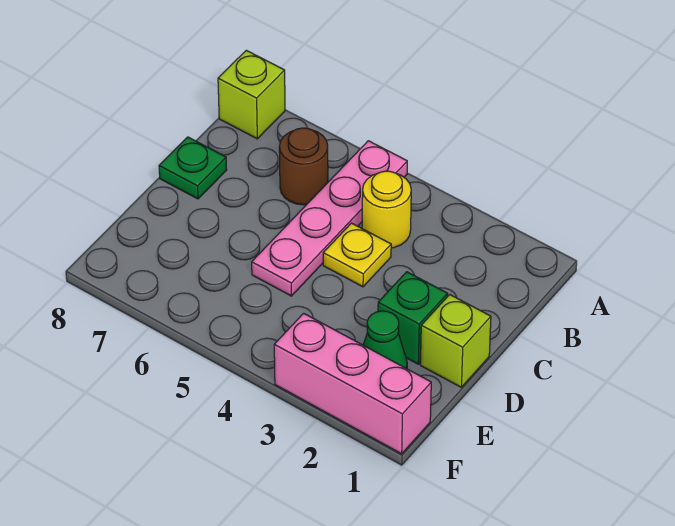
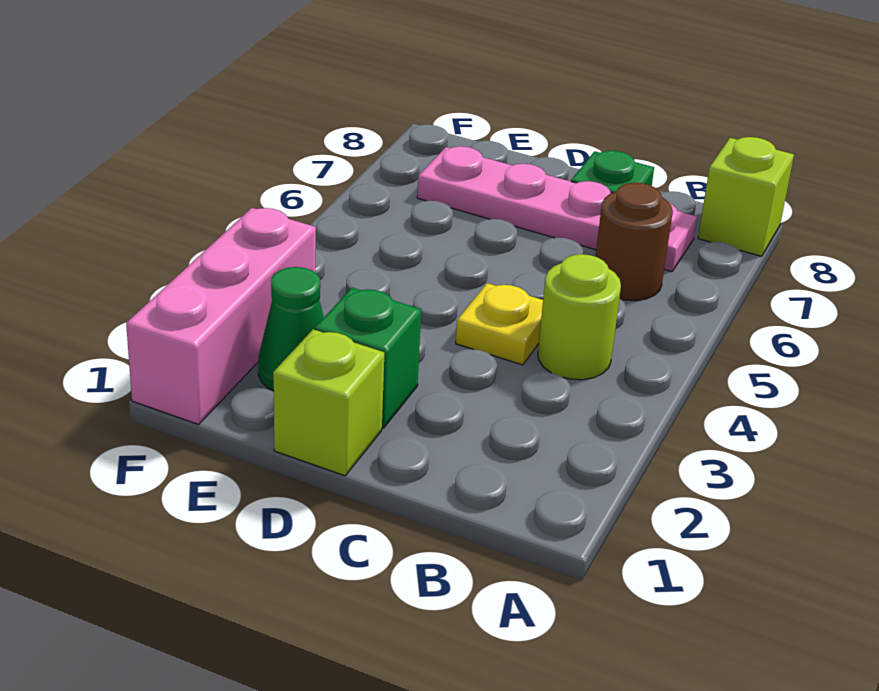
pink 1x4 plate [252,141,407,296] -> pink 1x4 plate moved to [417,146,697,272]
yellow 1x1 round brick [362,171,411,248] -> lime 1x1 round brick [538,254,621,380]

